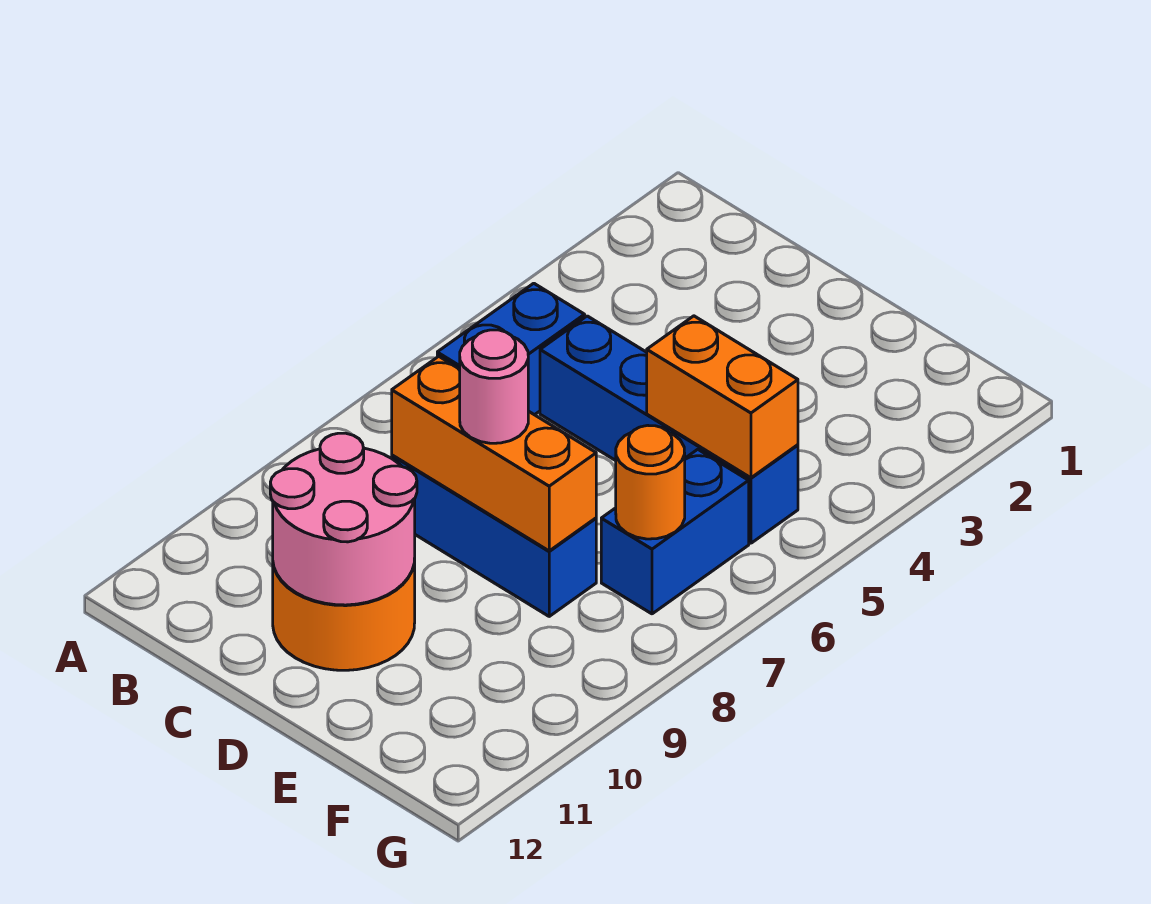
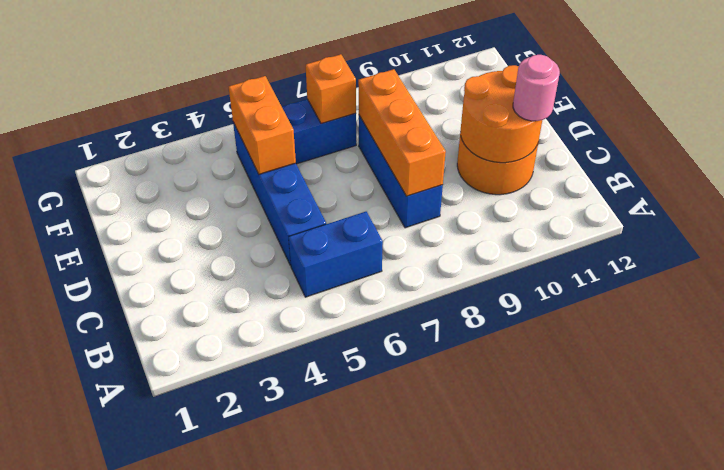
pink 2x2 round brick [270,433,417,605] -> orange 2x2 round brick [460,65,542,163]
pink 1x1 round brick [460,330,528,443] -> pink 1x1 round brick moved to [513,55,560,121]
orange 1x1 round brick [616,425,685,539] -> orange 1x1 brick [306,54,356,124]

